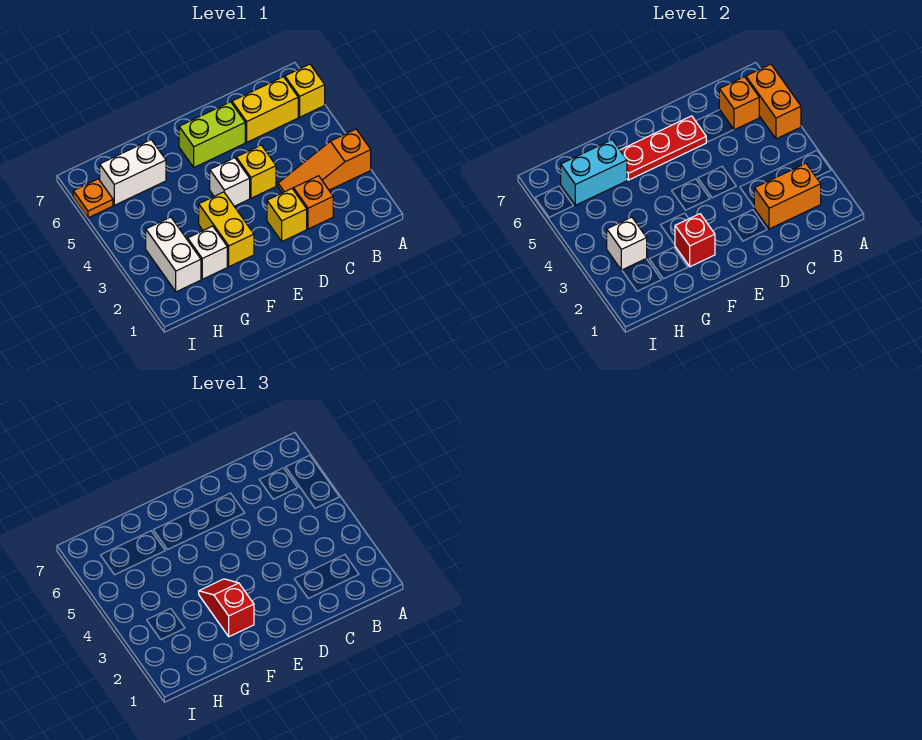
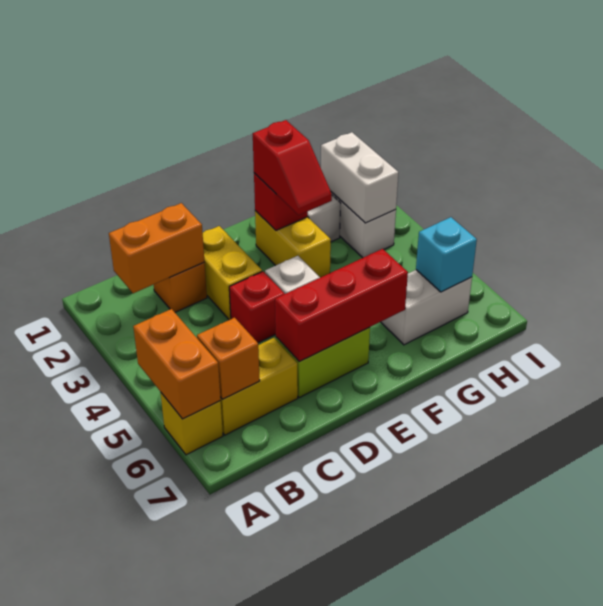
orange 1x3 slope [278,129,371,193] -> none
yellow 1x1 brick [267,189,307,241] -> yellow 1x2 brick [203,226,262,320]
yellow 1x1 brick [236,145,276,198] -> red 1x1 brick [229,272,285,343]
red 1x3 plate [620,116,706,180] -> red 1x3 brick [275,249,408,362]
cyan 1x2 brick [561,140,627,205] -> cyan 1x1 brick [416,217,477,292]
white 1x1 brick [607,217,647,270] -> white 1x2 brick [321,132,398,223]
orange 1x1 plate [73,179,113,218] -> none

